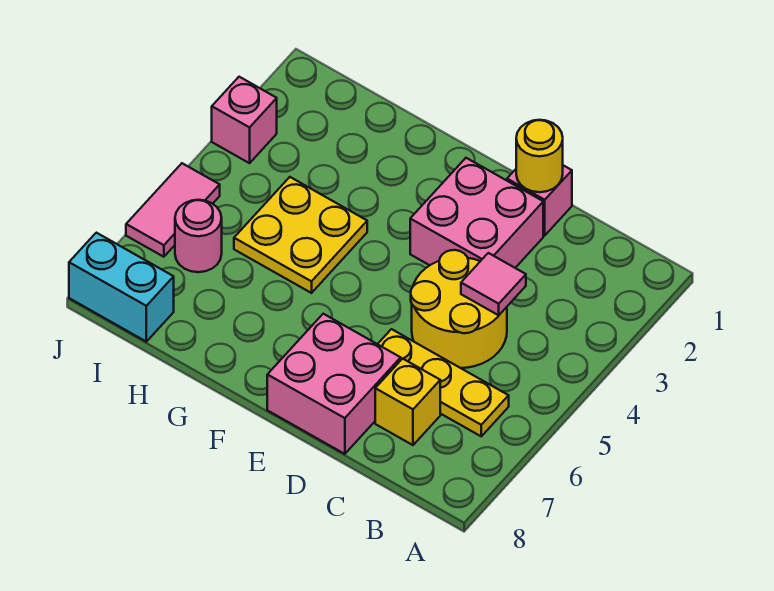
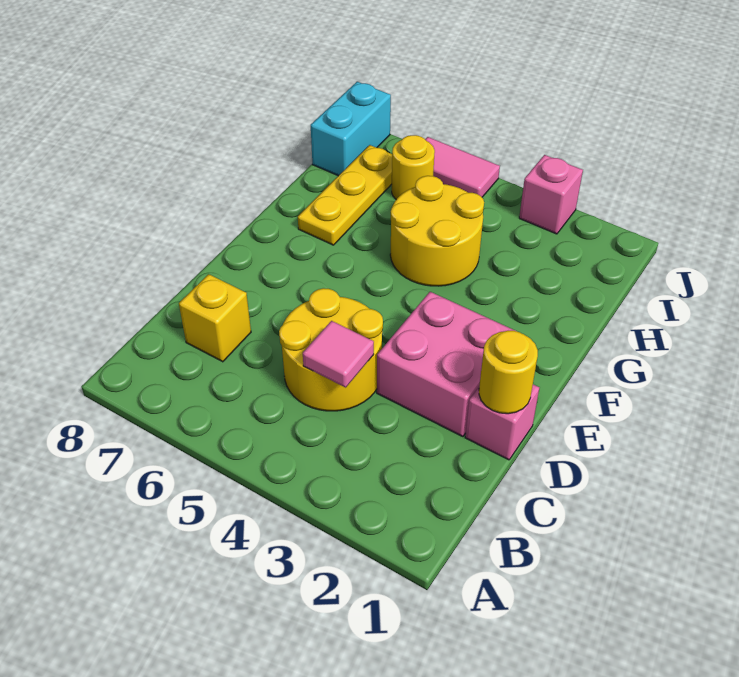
yellow 1x3 plate [378,329,509,436] -> yellow 1x3 plate moved to [298,145,392,245]
pink 2x2 brick [267,314,401,454] -> none
yellow 2x2 plate [234,177,367,293] -> yellow 2x2 round brick [390,176,484,286]
pink 1x1 round brick [175,200,222,272] -> yellow 1x1 round brick [392,135,435,199]

